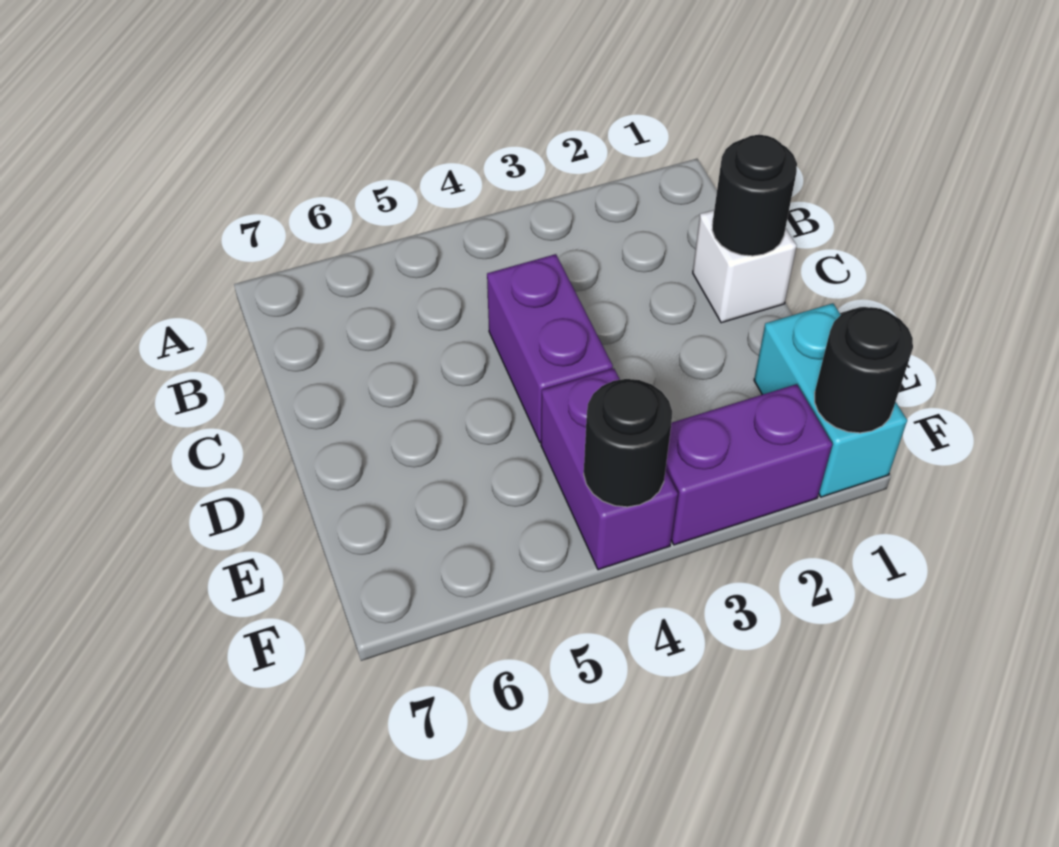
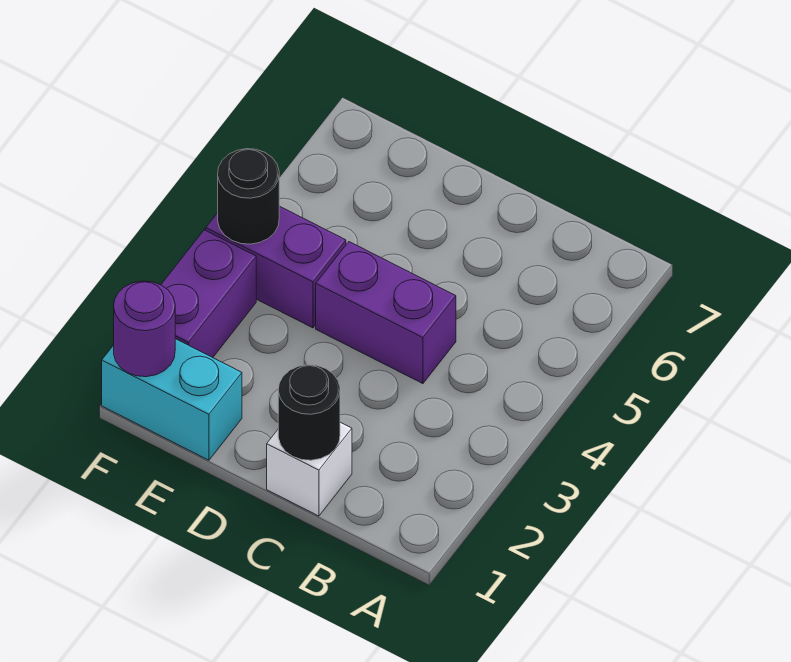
black 1x1 round brick [815,307,913,433] -> purple 1x1 round brick [114,281,175,377]

